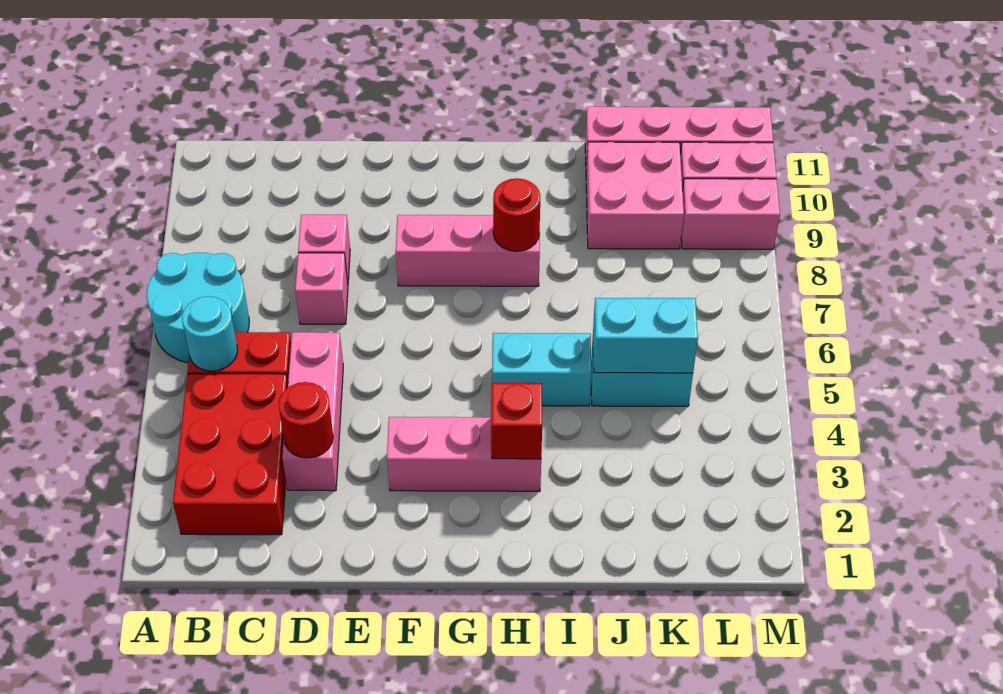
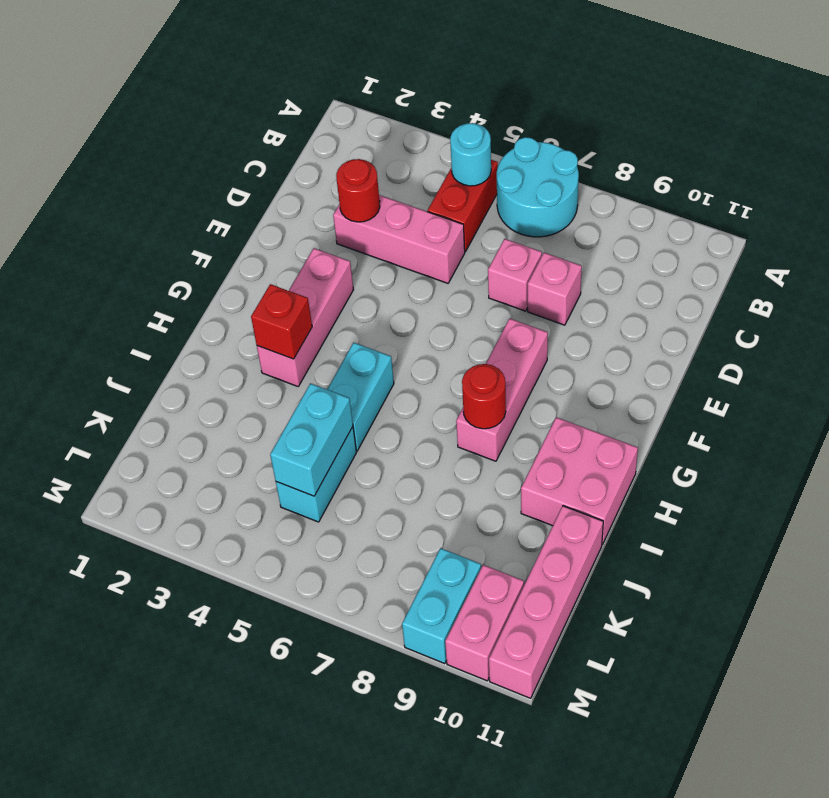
red 2x3 brick [173,374,288,535] -> none
pink 2x2 brick [586,142,684,249] -> pink 2x2 brick moved to [521,417,638,545]
pink 1x2 brick [681,179,780,249] -> cyan 1x2 brick [402,548,481,664]

